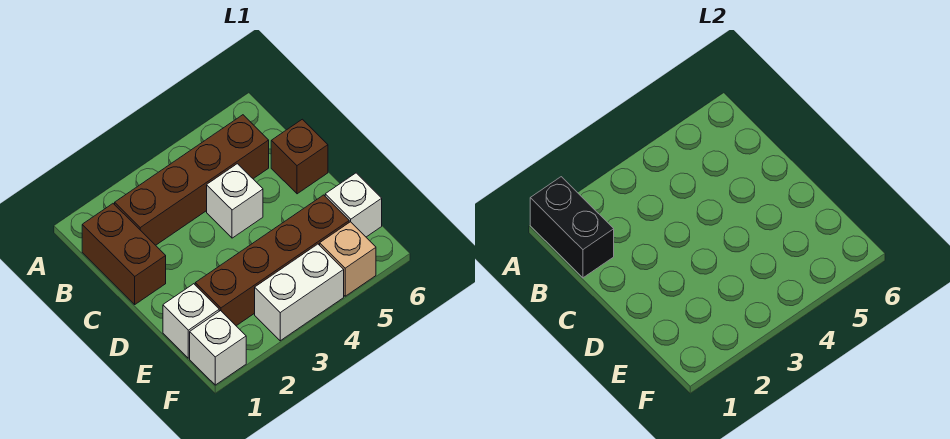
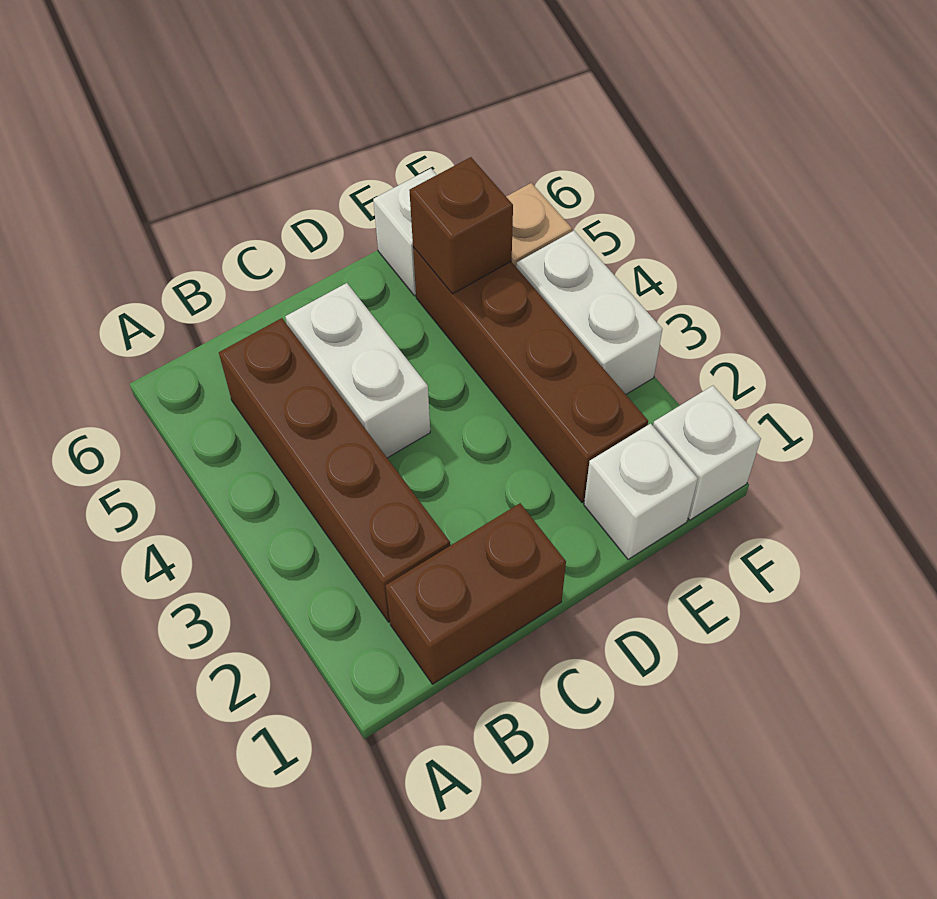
black 1x2 brick [530,177,614,278] -> none
white 1x1 brick [207,164,263,238] -> white 1x2 brick [285,283,430,458]
brown 1x1 brick [271,119,328,194] -> brown 1x1 brick moved to [409,157,513,294]

